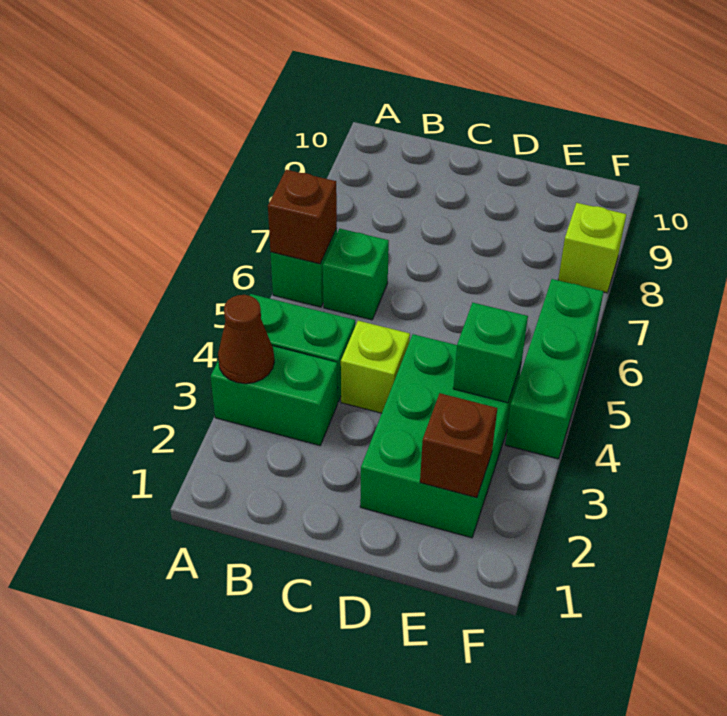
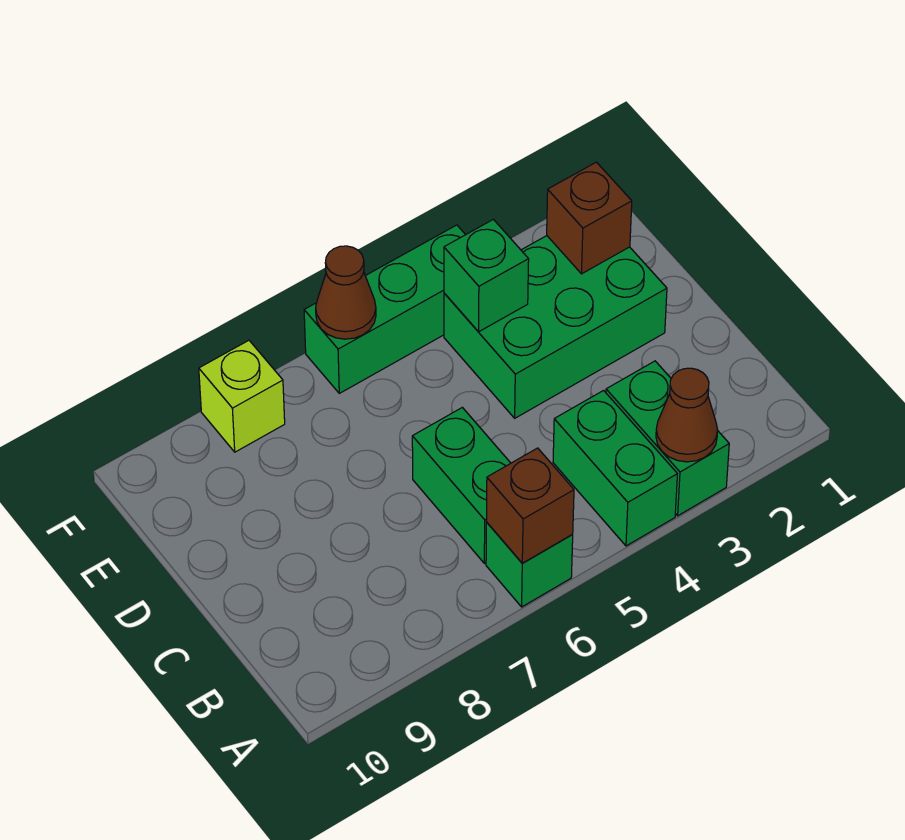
green 1x1 brick [323,229,389,320] -> green 1x2 brick [412,407,511,563]
lime 1x1 brick [341,321,410,413] -> none
none -> brown 1x1 cone [316,246,376,339]

